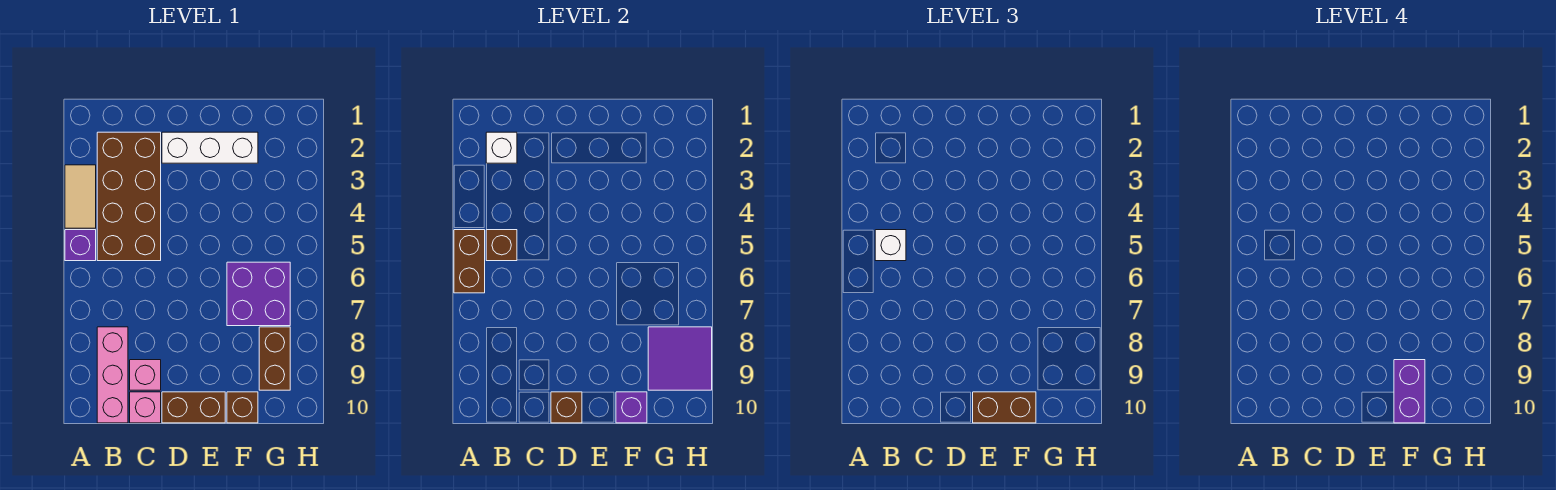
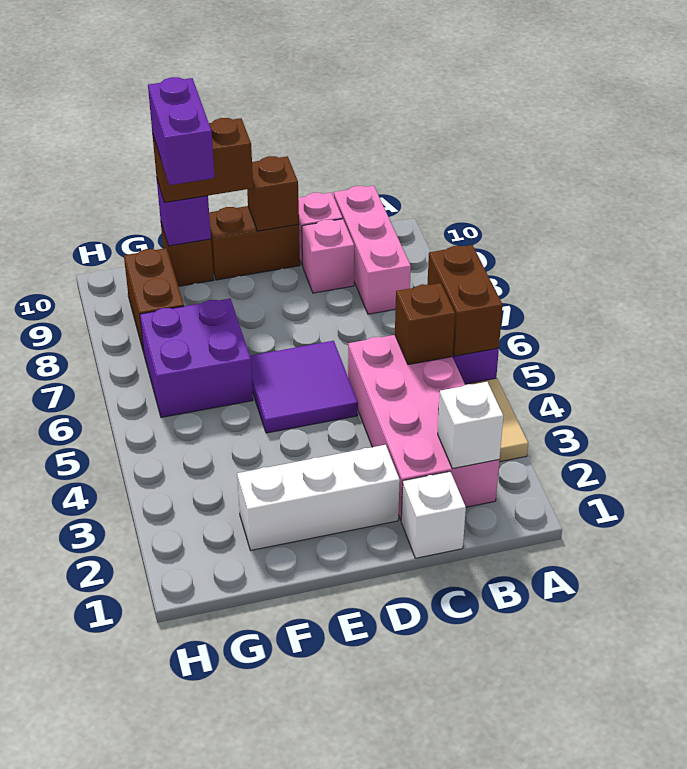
brown 2x4 brick [97,132,161,261] -> pink 2x4 brick [348,335,499,520]
white 1x1 brick [875,230,906,261] -> white 1x1 brick moved to [401,472,466,558]
purple 2x2 tile [648,327,712,390] -> purple 2x2 tile moved to [250,341,358,433]

